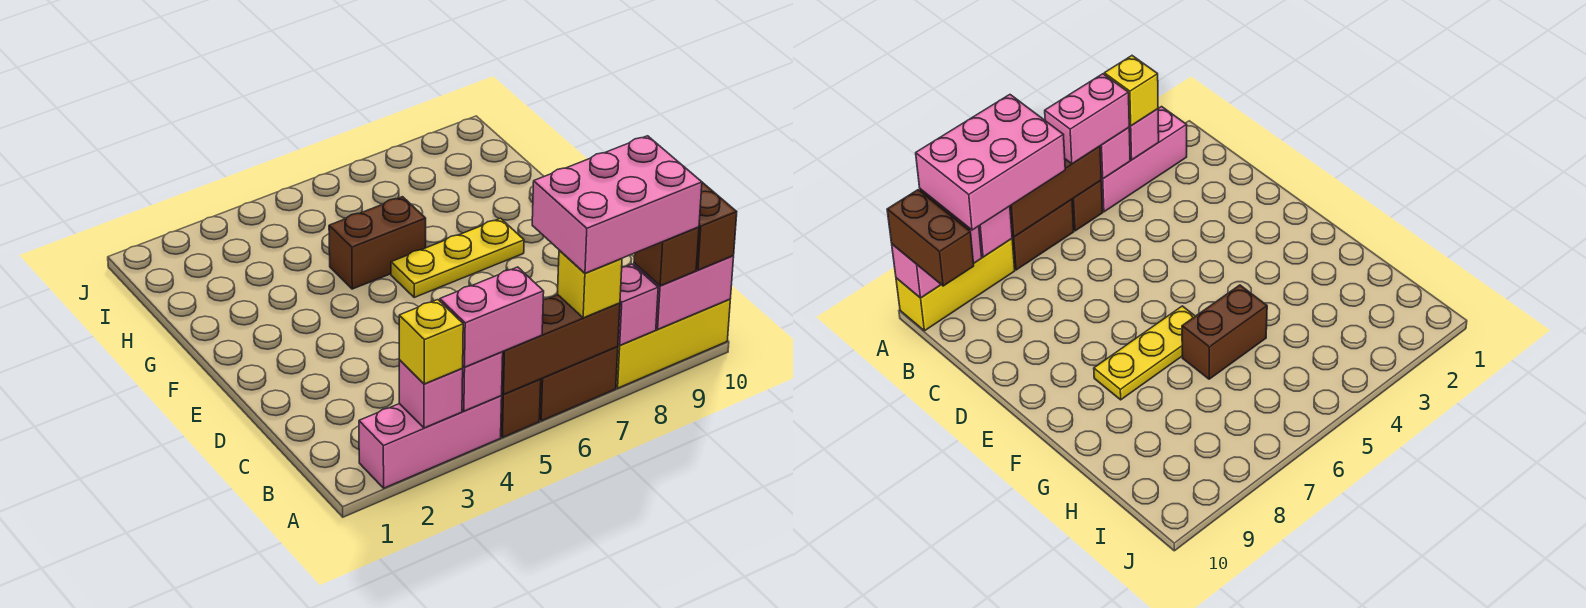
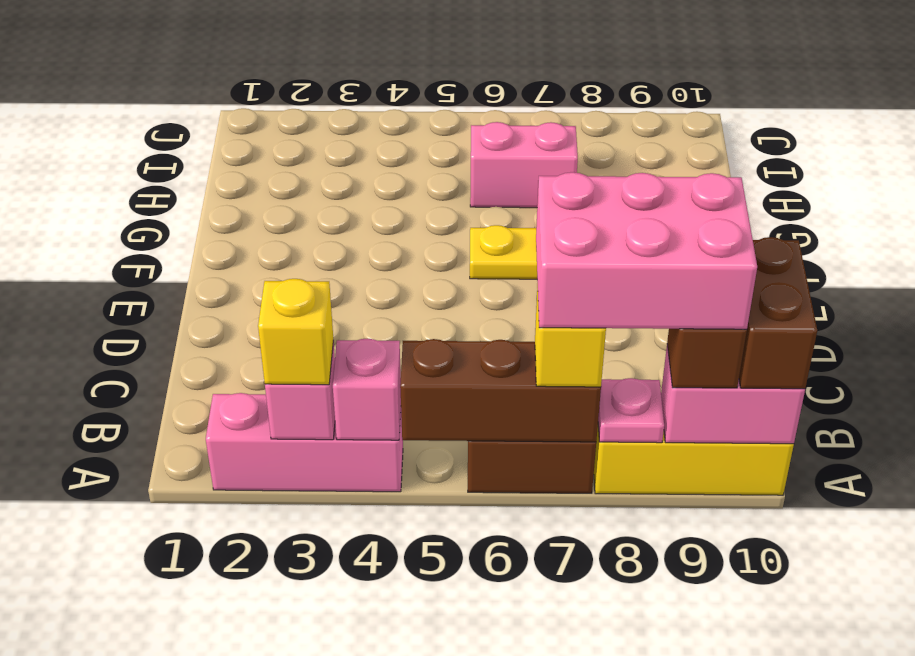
pink 1x2 brick [440,267,544,367] -> pink 1x2 brick moved to [470,122,578,208]
brown 1x1 brick [501,379,541,438] -> none
pink 1x1 brick [618,264,658,345] -> pink 1x1 plate [598,378,664,443]
brown 1x2 brick [329,197,426,289] -> none

